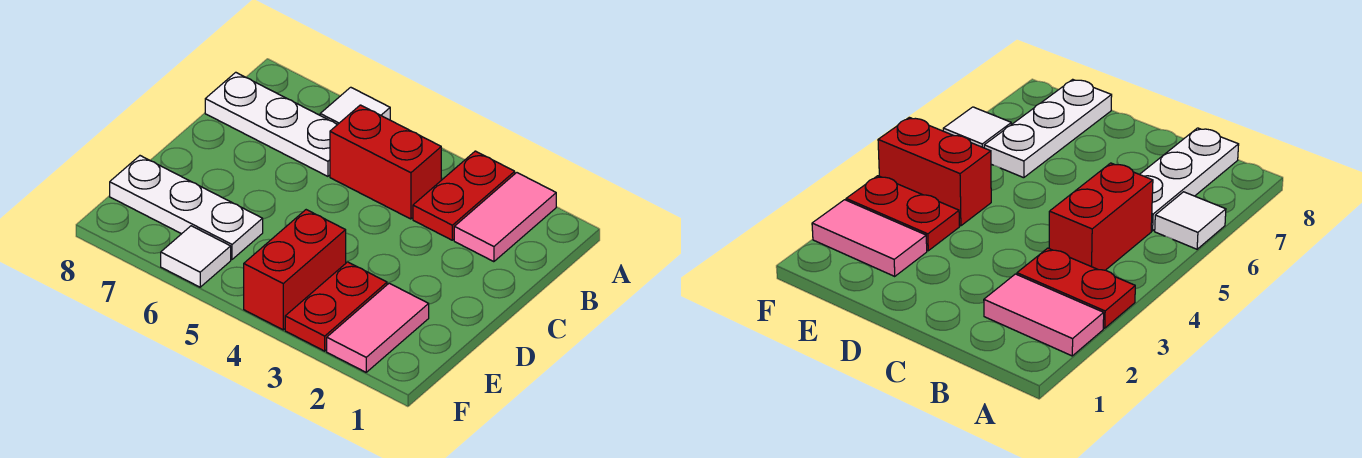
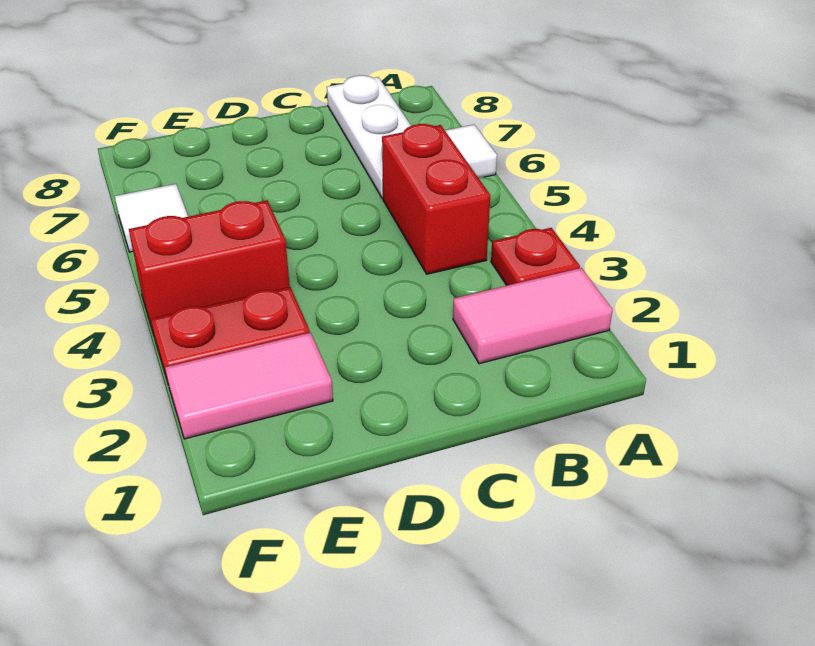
red 1x2 plate [413,151,515,240] -> red 1x1 plate [491,228,580,285]
white 1x3 plate [110,156,263,259] -> none

